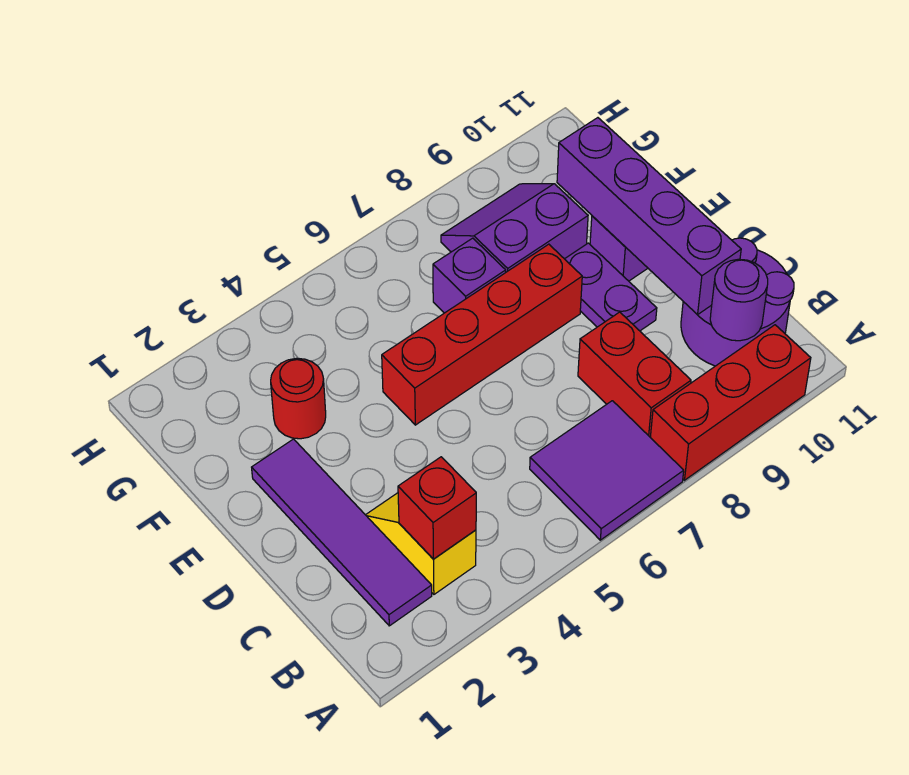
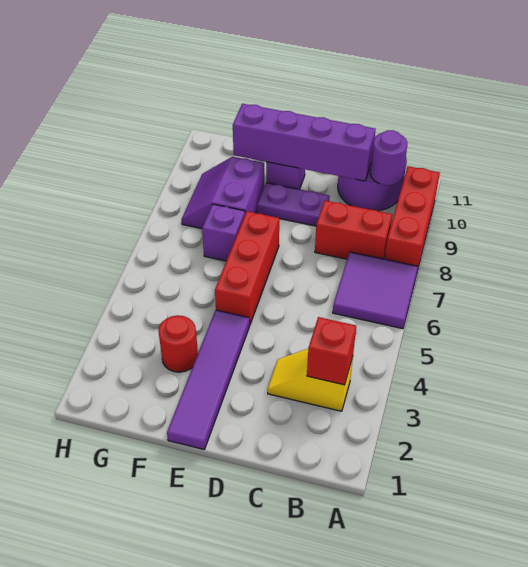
purple 1x4 tile [252,439,432,626] -> purple 1x4 tile turned to [167,310,250,449]
red 1x4 brick [382,244,582,425] -> red 1x3 brick [215,211,279,324]

